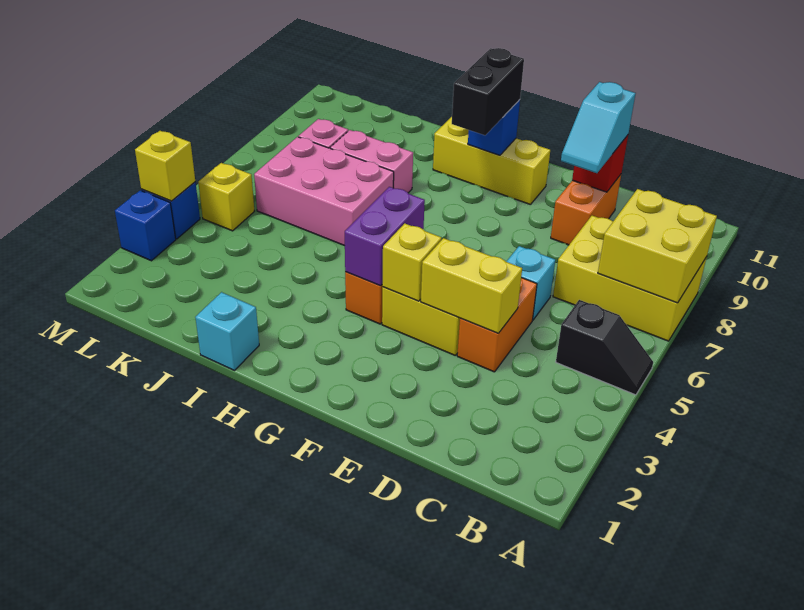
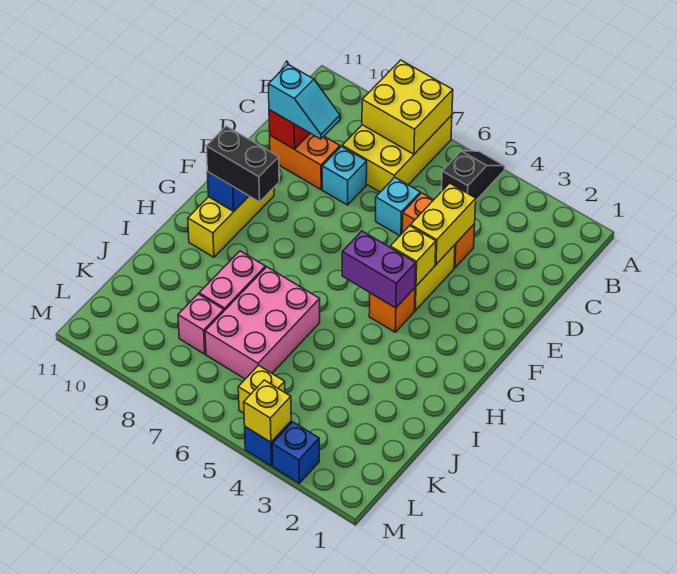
cyan 1x1 brick [195,292,259,370] -> cyan 1x1 brick moved to [322,146,367,205]

